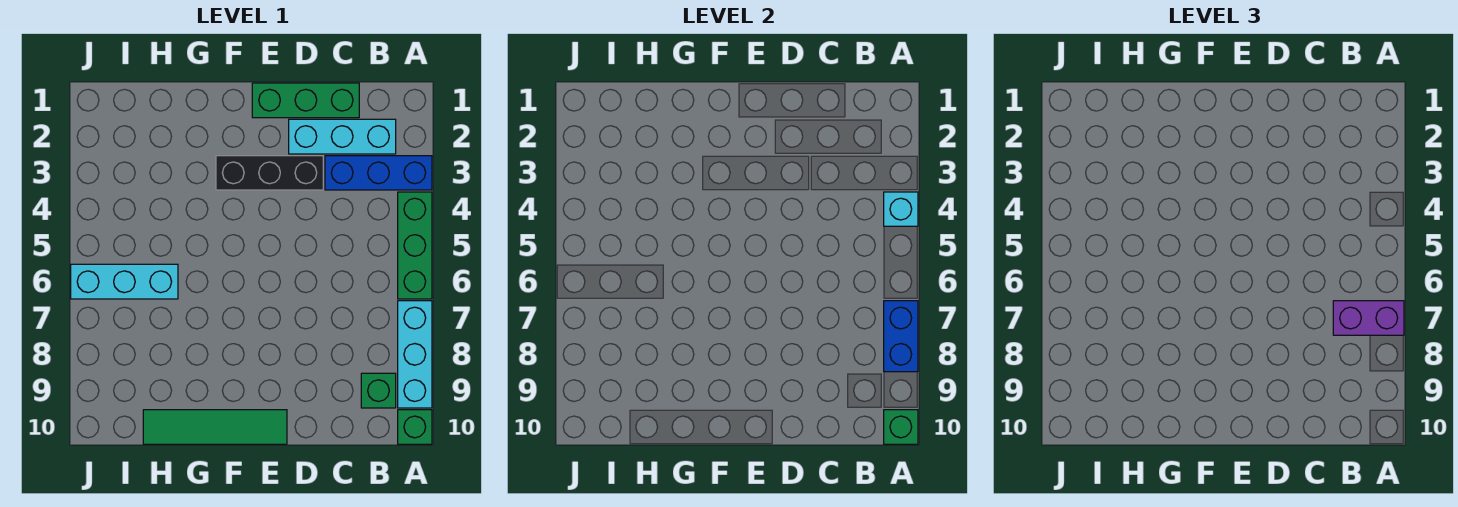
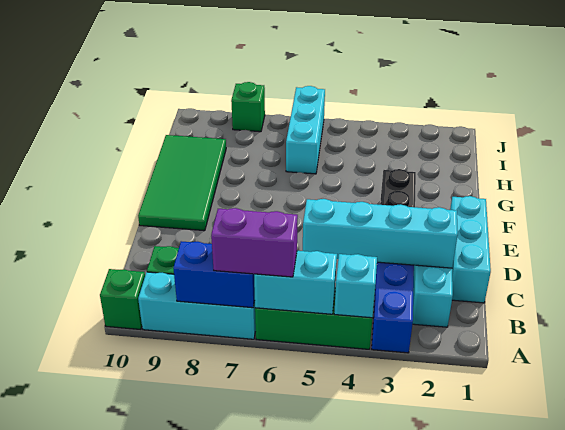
none -> cyan 1x2 brick [254,251,337,314]
purple 1x2 brick [1333,301,1404,335] -> purple 1x2 brick turned to [211,208,298,277]
green 1x1 brick [884,410,918,444] -> green 1x1 brick moved to [231,82,265,132]
green 1x3 brick [252,83,359,118] -> cyan 1x3 brick [450,196,491,303]
none -> cyan 1x4 brick [303,199,458,268]
green 1x4 tile [143,410,287,444] -> green 2x4 tile [138,135,226,231]

